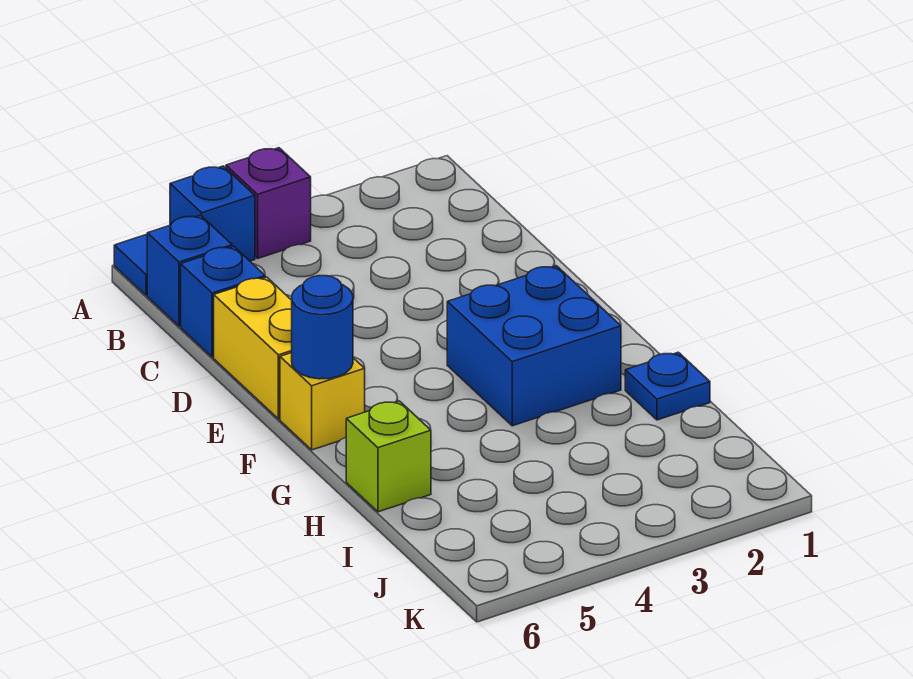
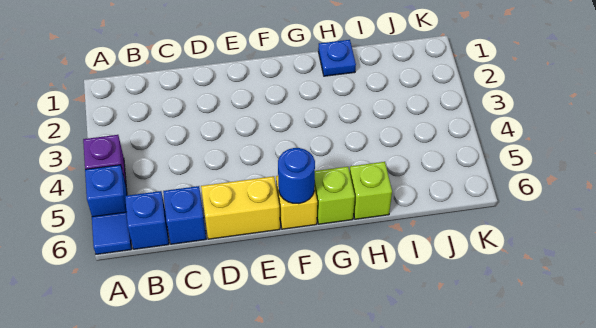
blue 2x2 brick [447,266,621,426] -> none
none -> lime 1x1 brick [314,167,355,224]

